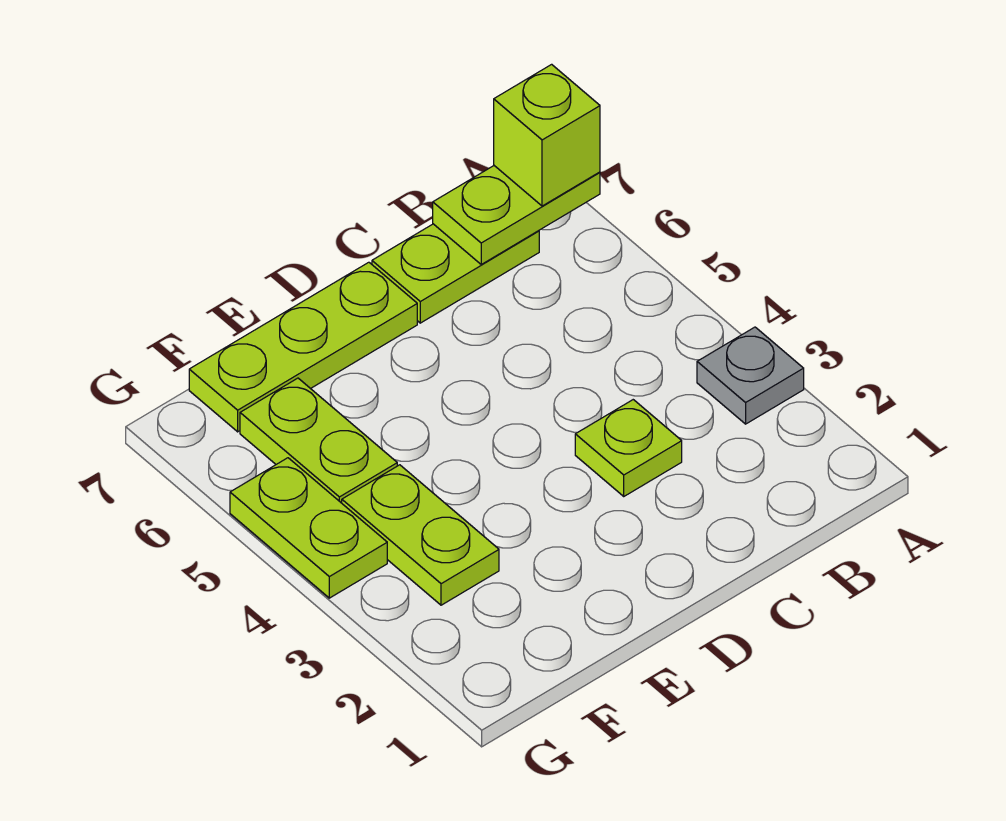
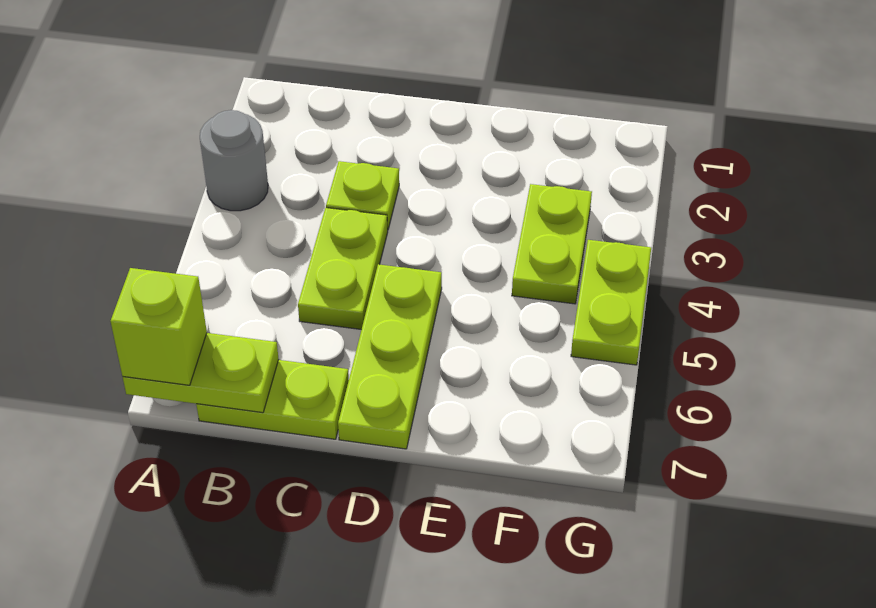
grey 1x1 plate [697,327,804,424] -> grey 1x1 round brick [200,110,268,211]
lime 1x3 plate [189,262,417,432] -> lime 1x3 plate turned to [338,264,442,449]
lime 1x2 plate [240,378,397,503] -> lime 1x2 plate moved to [298,208,388,329]

